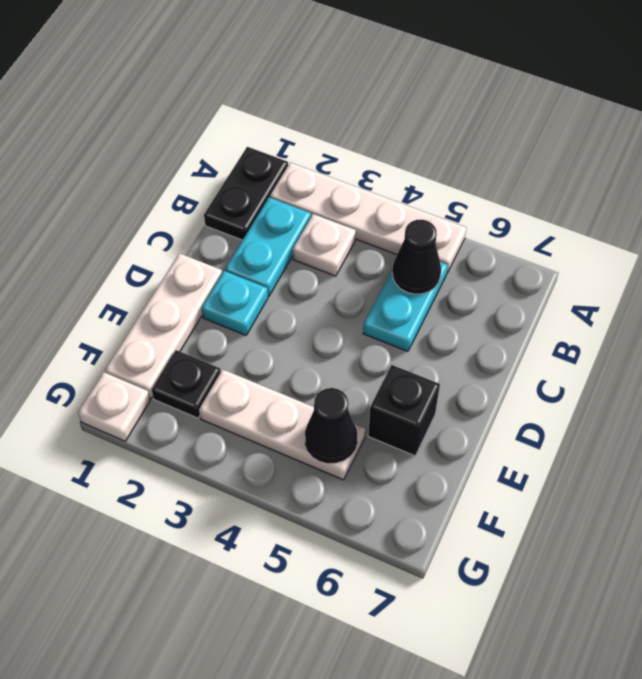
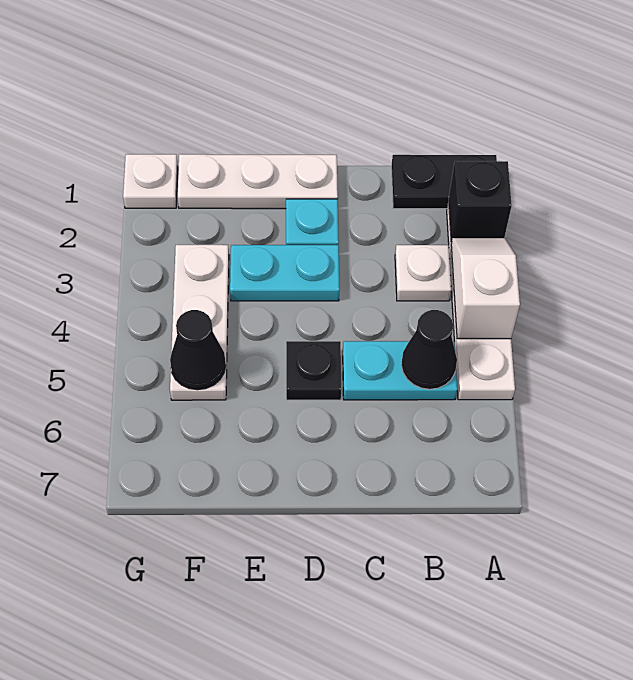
none -> white 1x2 slope [451,238,520,339]
cyan 1x2 plate [225,197,311,296] -> cyan 1x2 plate moved to [230,245,339,301]
black 1x1 brick [368,365,440,456] -> black 1x1 brick moved to [448,161,512,242]
black 1x1 plate [152,350,221,418] -> black 1x1 plate moved to [286,341,342,400]

